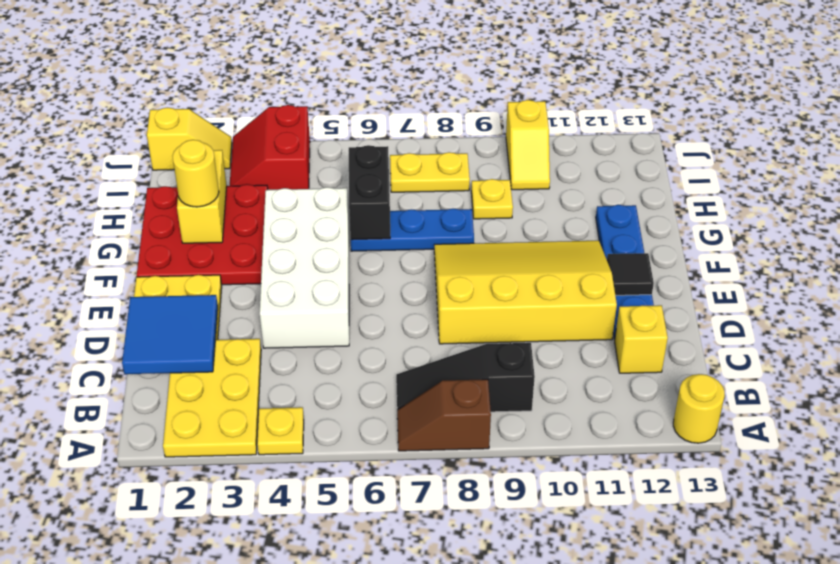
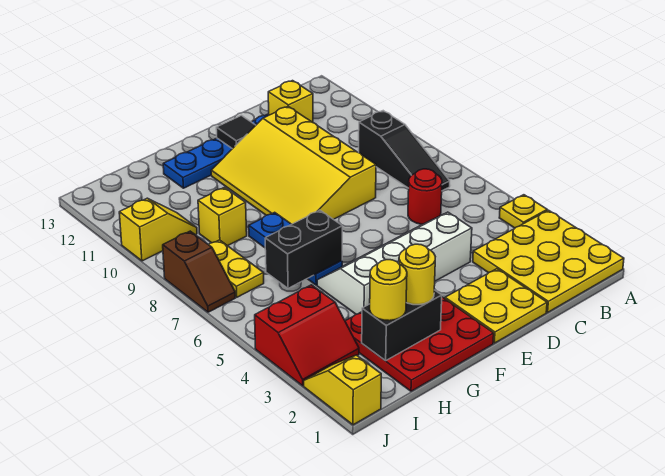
yellow 2x3 plate [163,339,261,457] -> yellow 3x3 plate [473,210,624,312]
brown 1x2 slope [397,379,491,451] -> brown 1x2 slope moved to [163,231,235,312]
yellow 1x1 round brick [673,374,725,443] -> yellow 1x1 round brick moved to [370,260,407,321]
blue 2x2 tile [122,295,218,374] -> none
none -> red 1x1 round brick [408,169,442,224]
white 2x4 brick [260,187,349,348] -> white 2x4 slope [317,212,472,314]
yellow 1x2 brick [177,150,227,243] -> black 1x2 brick [362,290,442,361]
yellow 1x1 plate [471,179,513,219] -> yellow 1x1 brick [198,187,247,246]

